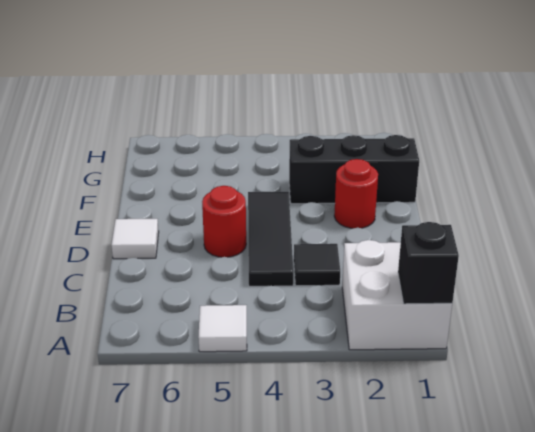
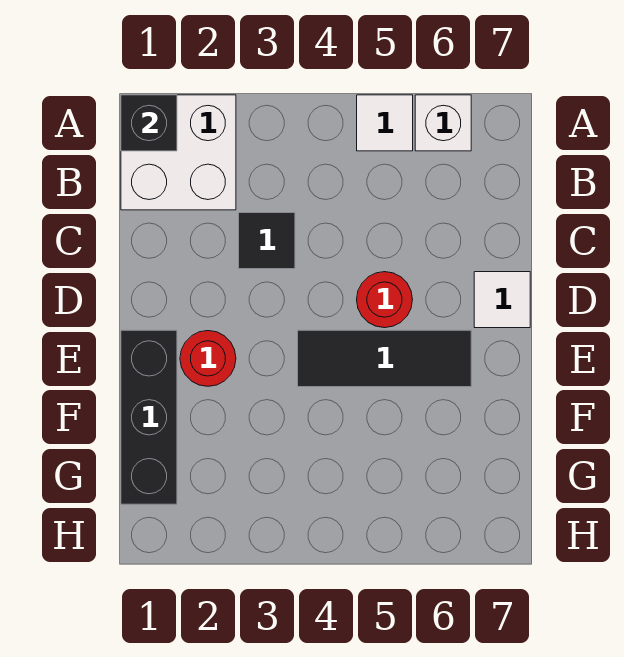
none -> white 1x1 brick [415,95,471,151]
black 1x3 tile [248,192,293,286] -> black 1x3 tile turned to [298,330,471,387]
black 1x3 brick [289,135,419,204] -> black 1x3 brick turned to [121,330,177,504]

